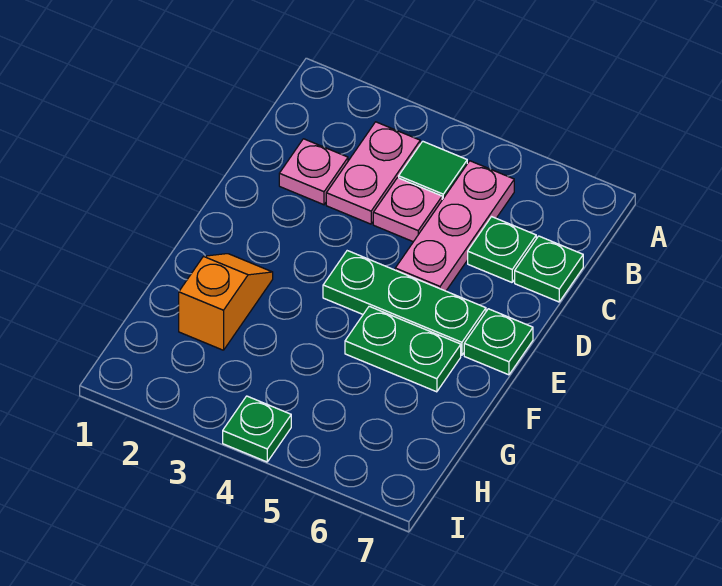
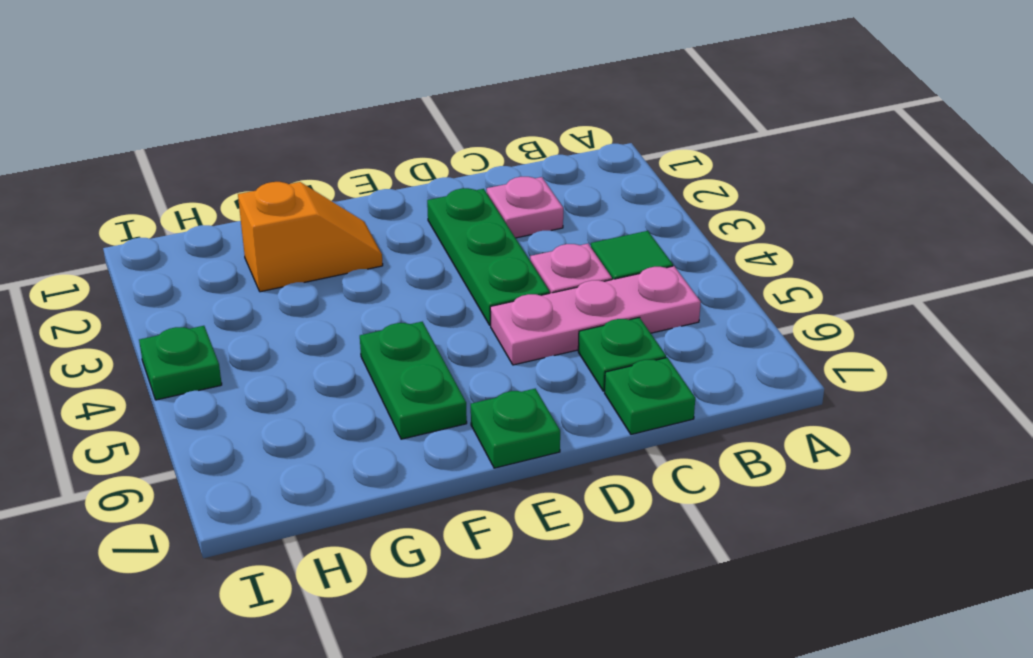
pink 1x2 plate [326,122,420,224] -> none
green 1x3 plate [323,251,486,355] -> green 1x3 plate moved to [427,188,550,325]

